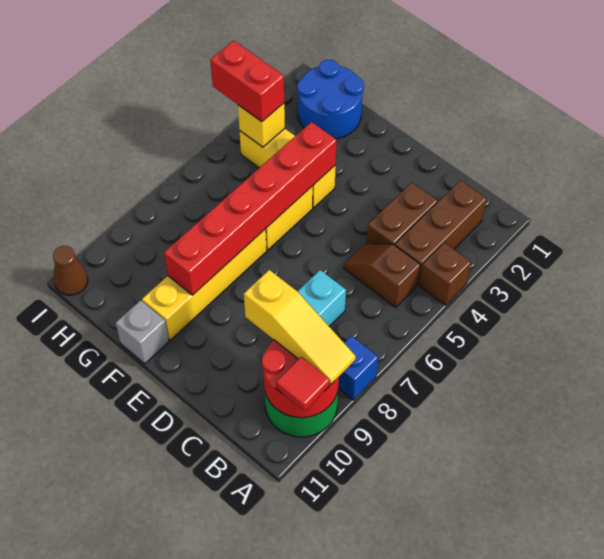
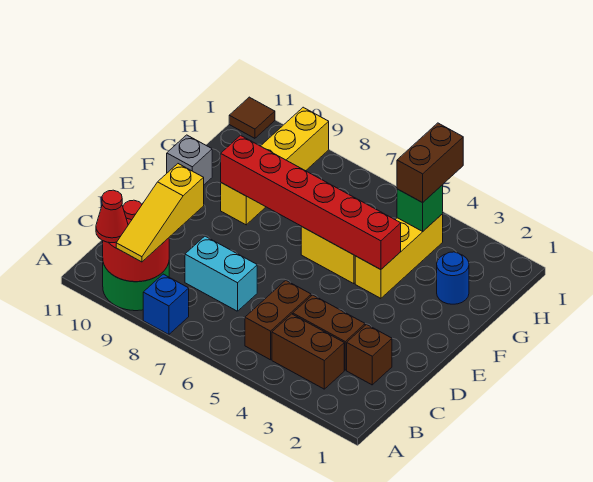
brown 1x1 brick [420,243,471,305] -> brown 1x1 brick moved to [347,324,392,385]
red 1x1 tile [276,357,330,411] -> red 1x1 cone [96,190,128,243]
brown 1x3 brick [395,180,487,285] -> brown 1x2 brick [272,314,344,389]
brown 1x2 slope [344,244,420,308] -> brown 1x2 brick [245,280,311,360]
yellow 1x4 brick [142,229,267,340] -> yellow 1x4 brick turned to [221,107,329,225]
blue 2x2 round brick [297,60,364,139] -> blue 1x1 round brick [437,252,469,304]
yellow 1x1 brick [238,103,285,147] -> green 1x1 brick [397,185,443,232]
red 1x2 brick [210,41,284,122] -> brown 1x2 brick [397,123,463,203]
brown 1x1 cone [53,246,88,295] -> brown 1x1 tile [229,97,275,138]

